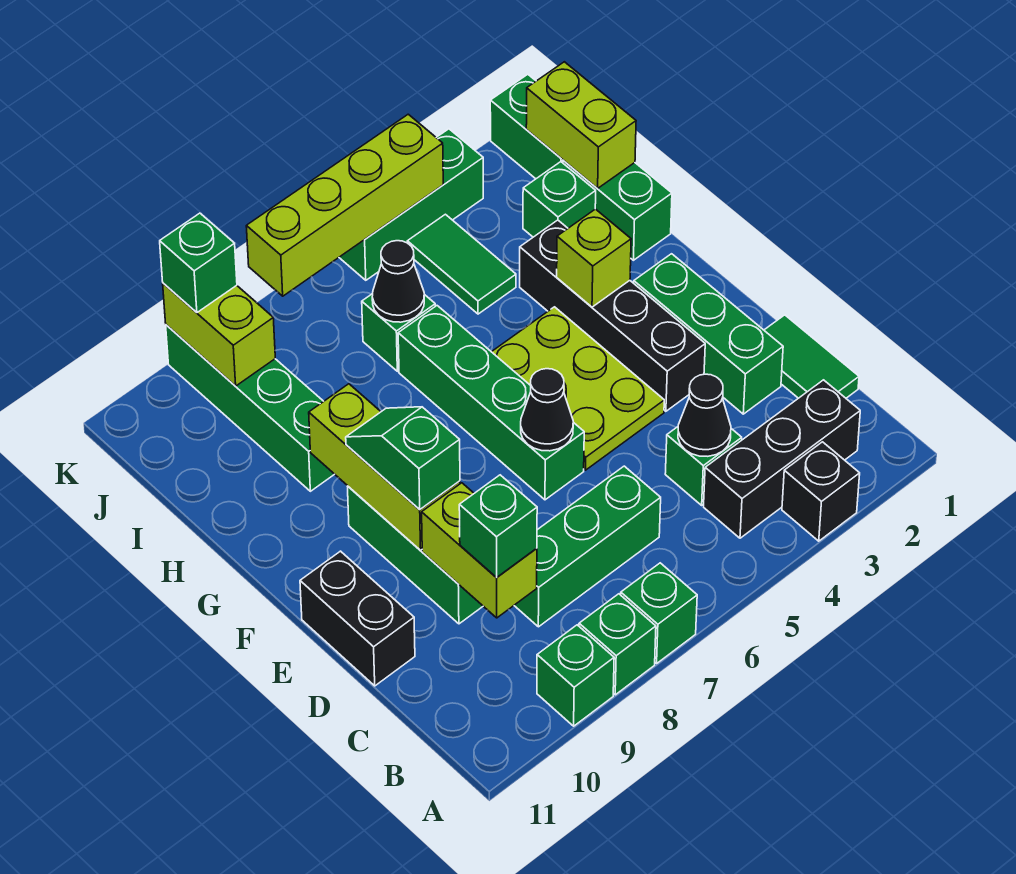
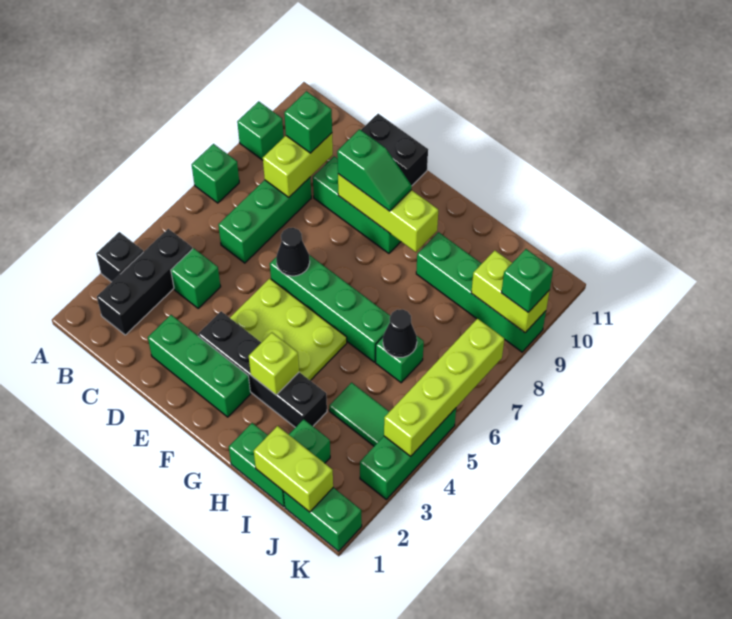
green 1x1 brick [579,594,656,695] -> none
green 1x2 tile [764,315,859,398] -> none
black 1x1 cone [678,374,731,456] -> none
lime 1x2 brick [422,483,537,618] -> lime 1x2 brick turned to [263,133,333,197]

